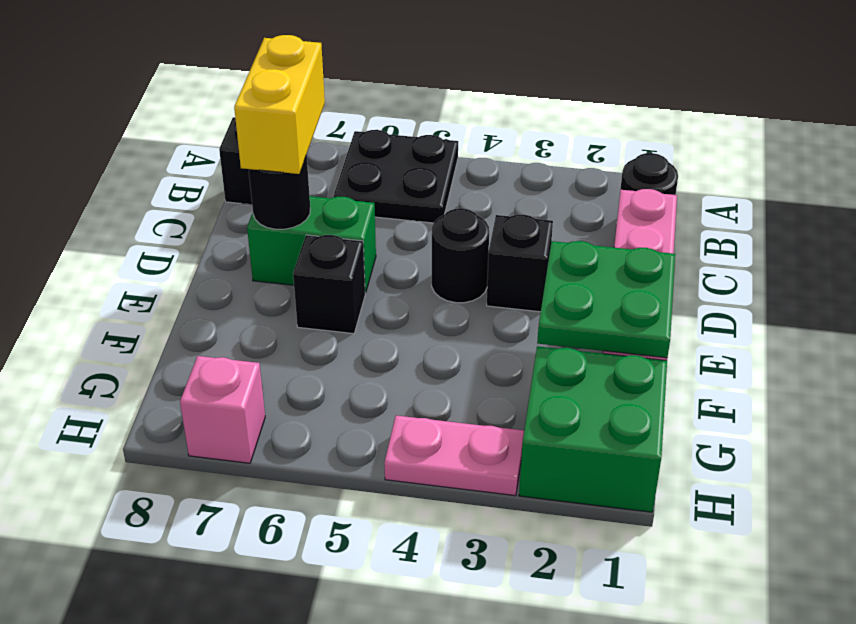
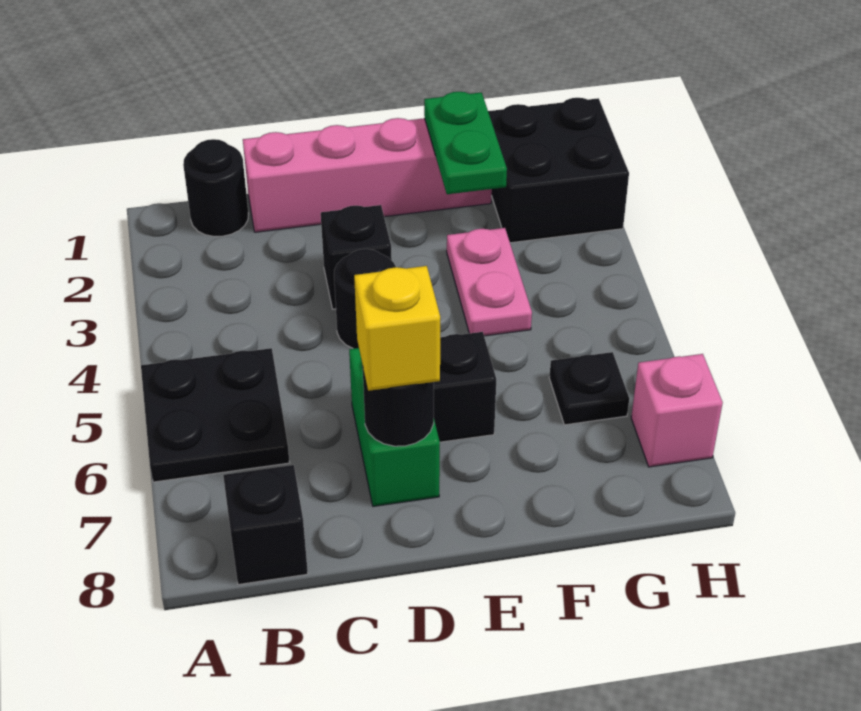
yellow 1x2 brick [234,35,325,174] -> yellow 1x1 brick [354,266,440,391]
green 2x2 plate [537,241,675,358] -> green 1x2 plate [424,92,507,194]
green 2x2 brick [519,346,667,512] -> black 2x2 brick [488,98,629,243]
none -> black 1x1 plate [549,352,629,425]
pink 1x2 plate [384,416,524,496] -> pink 1x2 plate moved to [447,228,532,336]

